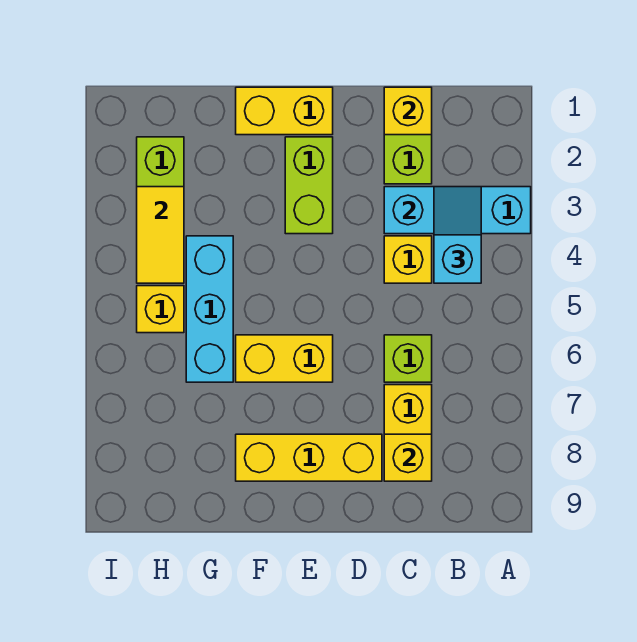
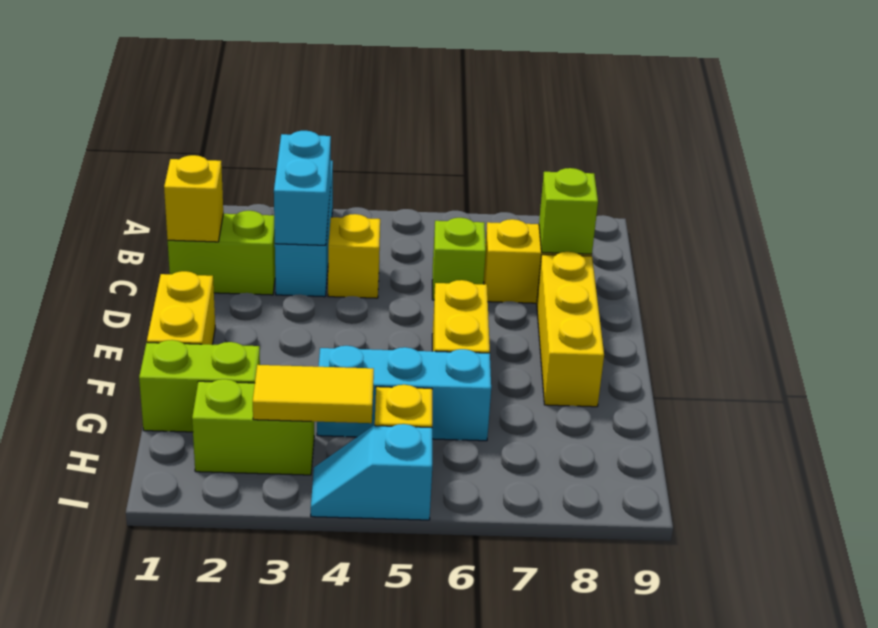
cyan 1x2 slope [434,187,481,283] -> cyan 1x2 slope moved to [311,424,432,520]
yellow 1x1 brick [384,434,432,481] -> lime 1x1 brick [539,168,598,254]
lime 1x2 brick [285,137,333,234] -> lime 1x2 brick moved to [139,340,260,432]

